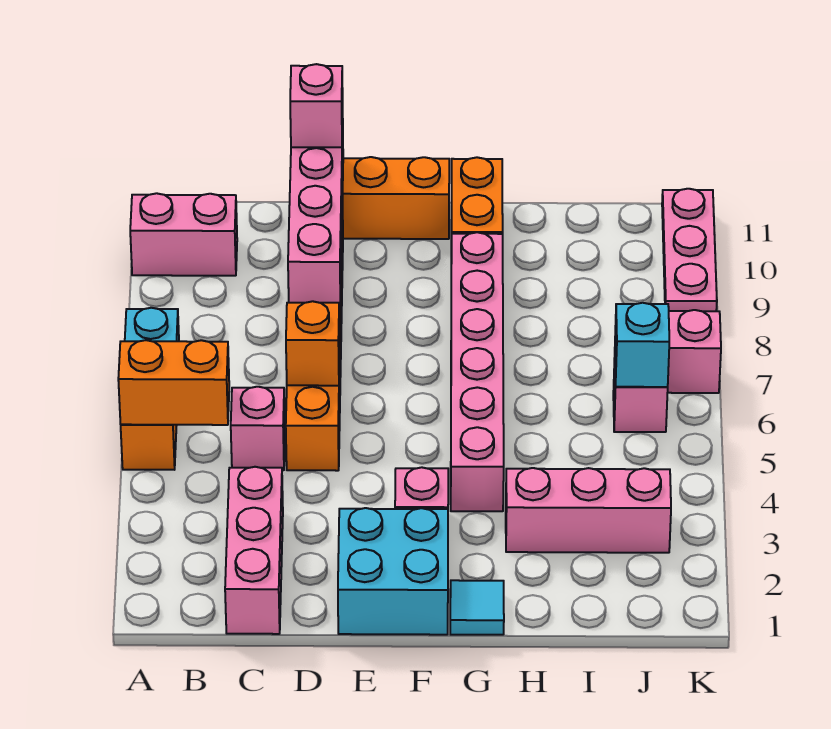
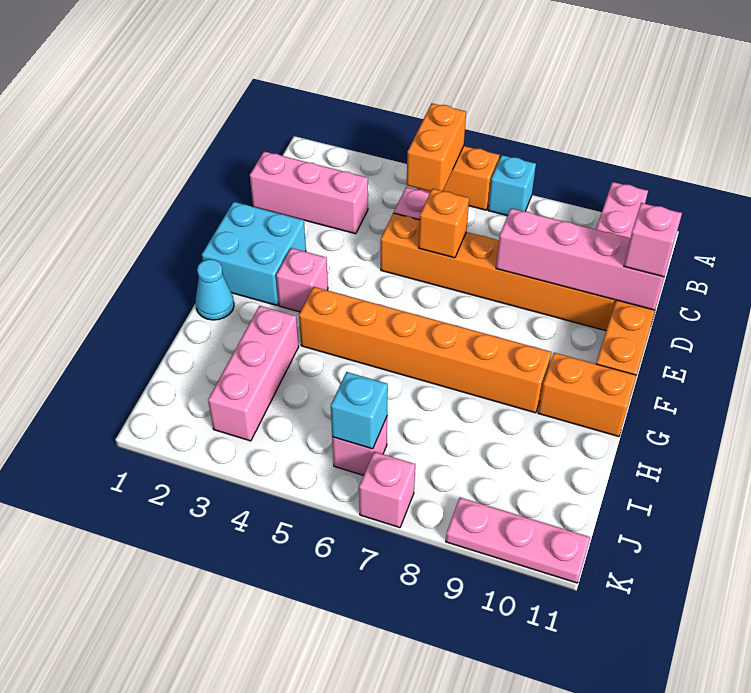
cyan 1x1 tile [450,580,504,635] -> cyan 1x1 cone [196,259,234,320]
pink 1x6 brick [451,232,504,511] -> orange 1x6 brick [299,287,552,413]

